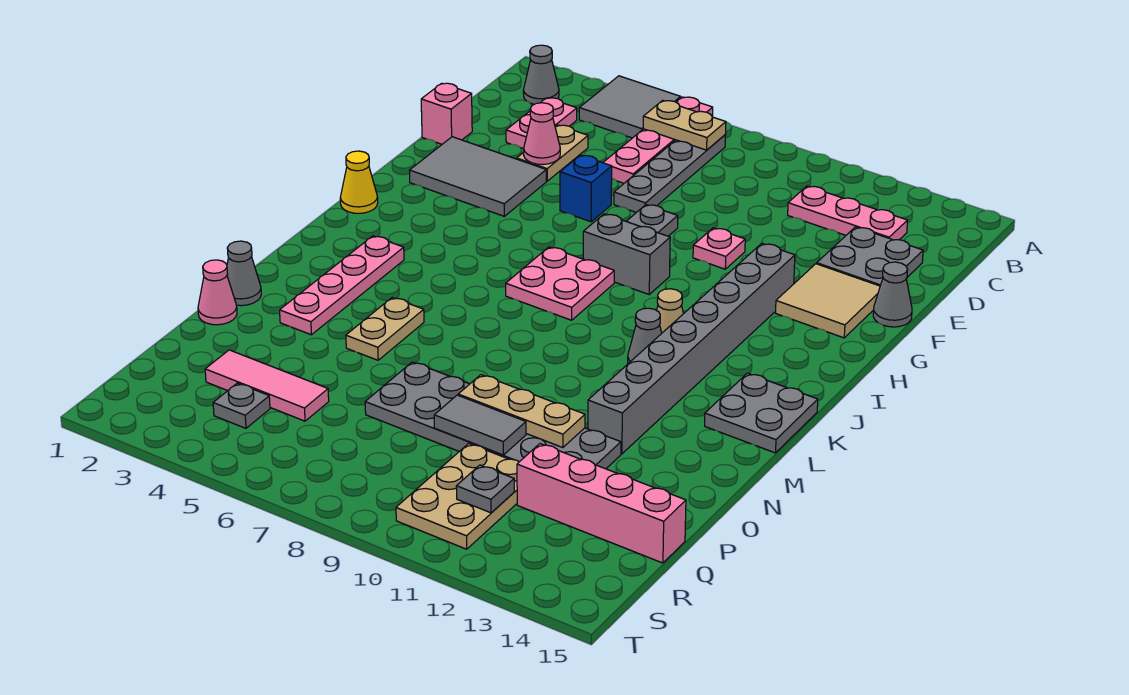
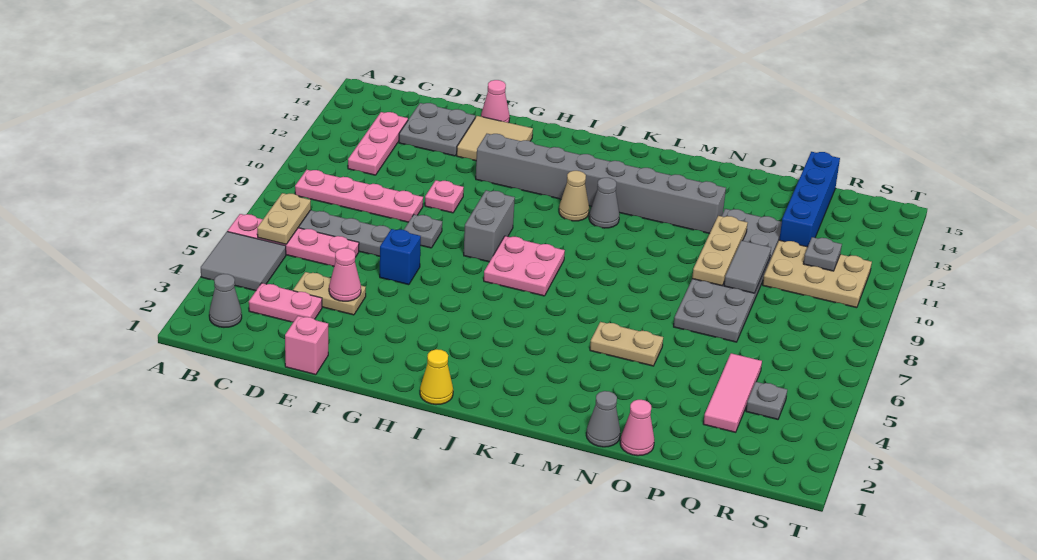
grey 2x3 tile [409,137,546,216] -> none
grey 1x1 cone [873,262,912,327] -> pink 1x1 cone [481,80,510,123]
pink 1x4 plate [280,236,404,335] -> pink 1x4 plate moved to [295,170,423,222]
grey 2x2 plate [705,373,818,453] -> none
pink 1x4 brick [517,444,686,563] -> blue 1x4 brick [779,152,840,247]

